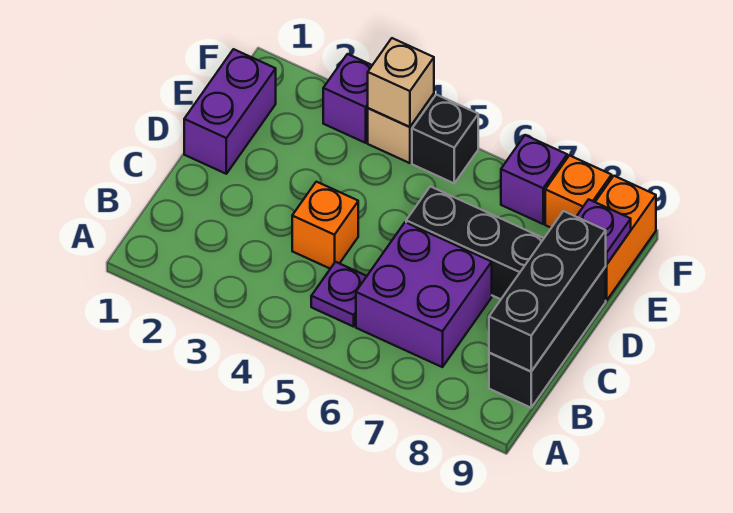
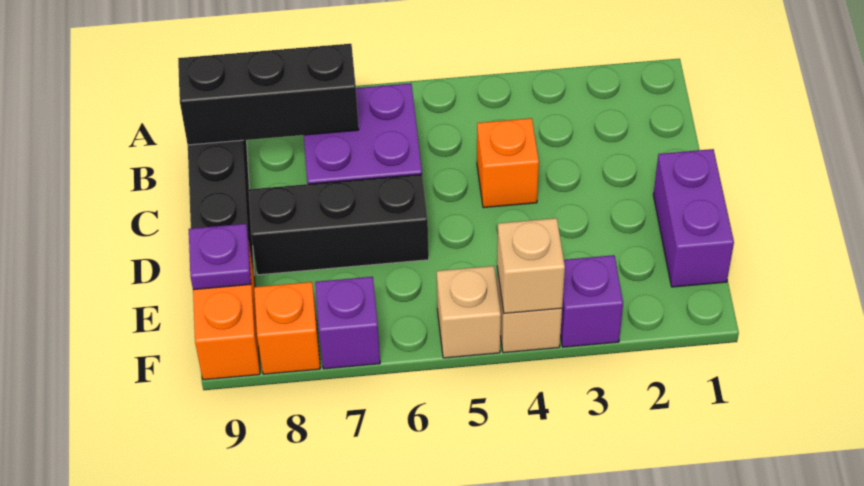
purple 1x1 plate [311,262,367,327] -> none
black 1x3 brick [489,211,606,371] -> black 1x3 brick turned to [178,44,359,145]
black 1x1 brick [412,95,478,183] -> tan 1x1 brick [437,266,501,358]

